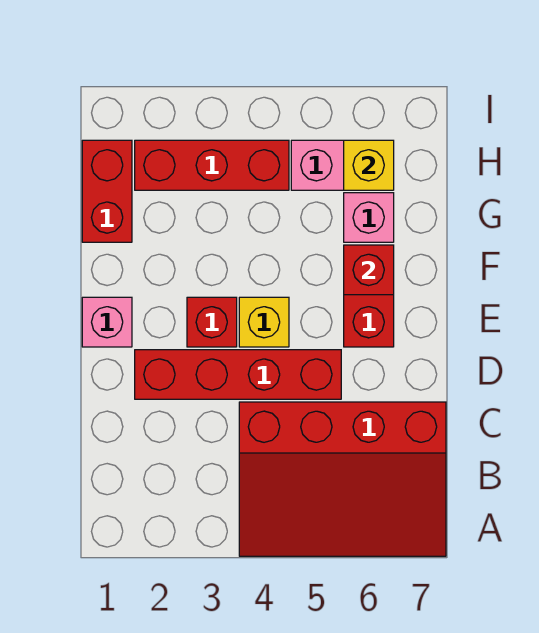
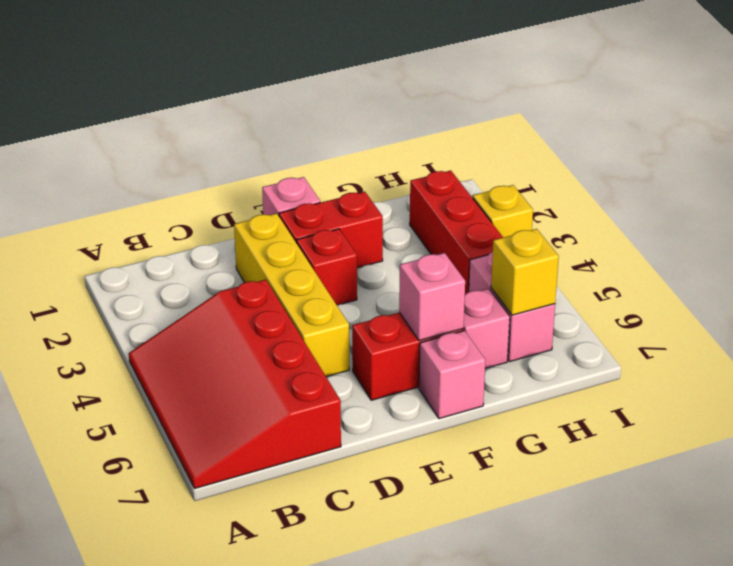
red 1x4 brick [135,350,341,399] -> yellow 1x4 brick [234,213,349,377]
yellow 1x1 brick [239,297,289,347] -> yellow 1x1 brick moved to [473,185,533,237]
red 1x1 brick [344,245,394,295] -> pink 1x1 brick [399,253,465,341]
none -> pink 1x1 brick [419,331,485,419]
red 1x2 brick [82,140,132,242] -> red 1x2 brick moved to [279,192,383,268]

